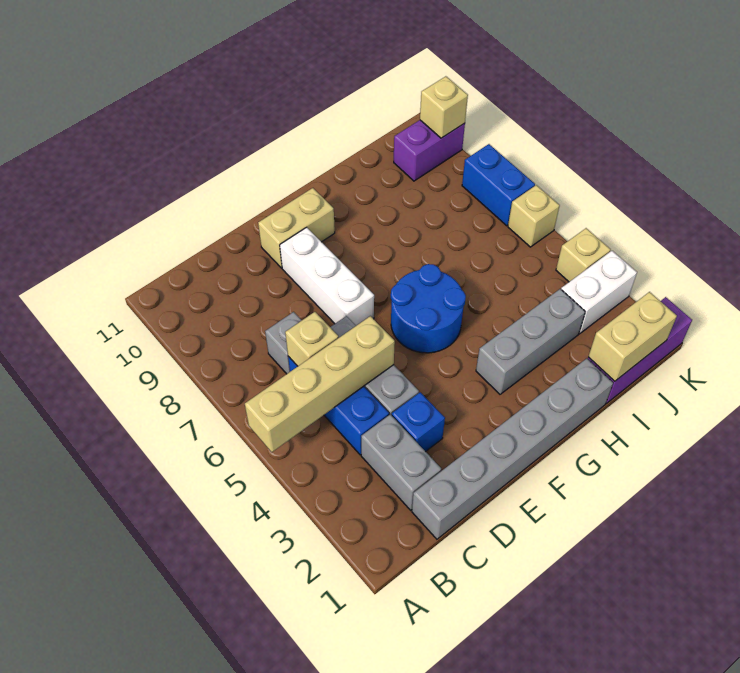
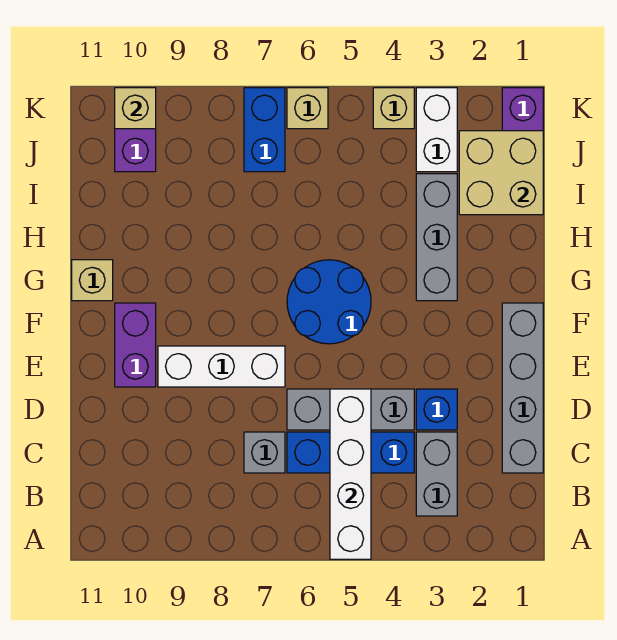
tan 1x4 brick [245,316,395,452] -> white 1x4 brick [330,389,371,559]
grey 1x6 brick [412,358,613,539] -> grey 1x4 brick [502,303,543,473]
grey 1x2 brick [361,414,441,510] -> grey 1x2 brick turned to [416,432,457,516]
tan 1x1 brick [285,312,338,366] -> tan 1x1 brick moved to [72,260,113,301]
tan 1x2 brick [258,188,335,268] -> purple 1x2 brick [115,303,156,387]
tan 1x2 brick [588,292,677,381] -> tan 2x2 brick [459,131,543,215]
blue 1x2 brick [462,144,535,226] -> blue 1x2 brick turned to [244,88,285,172]

